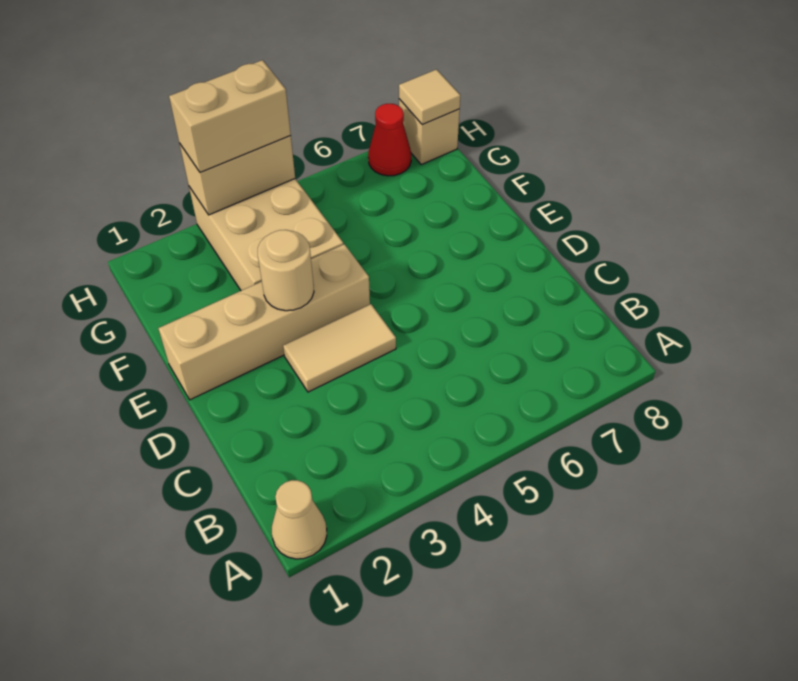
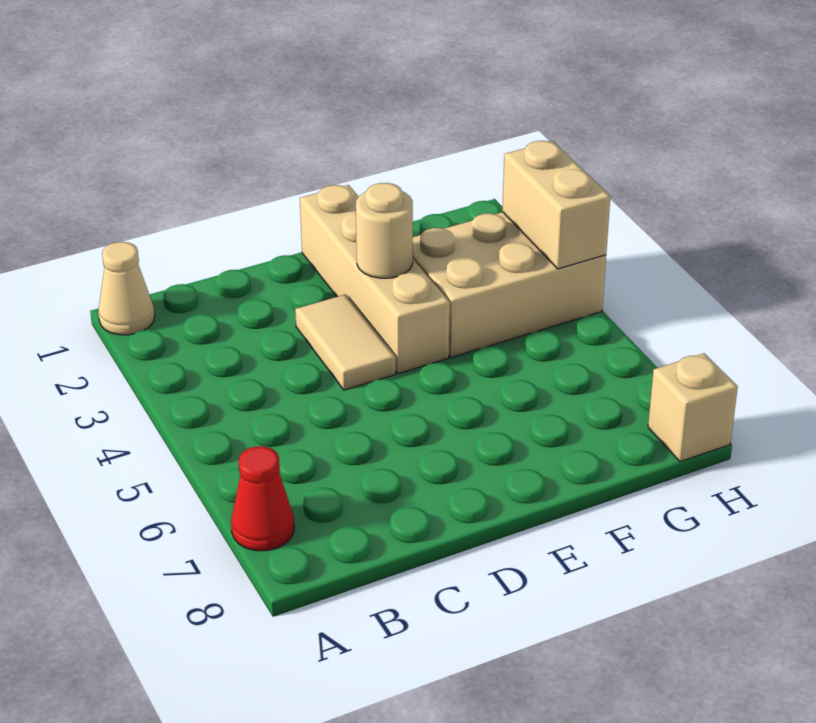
tan 1x2 brick [169,60,291,172] -> none
red 1x1 cone [368,104,411,176] -> red 1x1 cone moved to [231,446,294,551]
tan 1x1 tile [399,69,460,125] -> none

